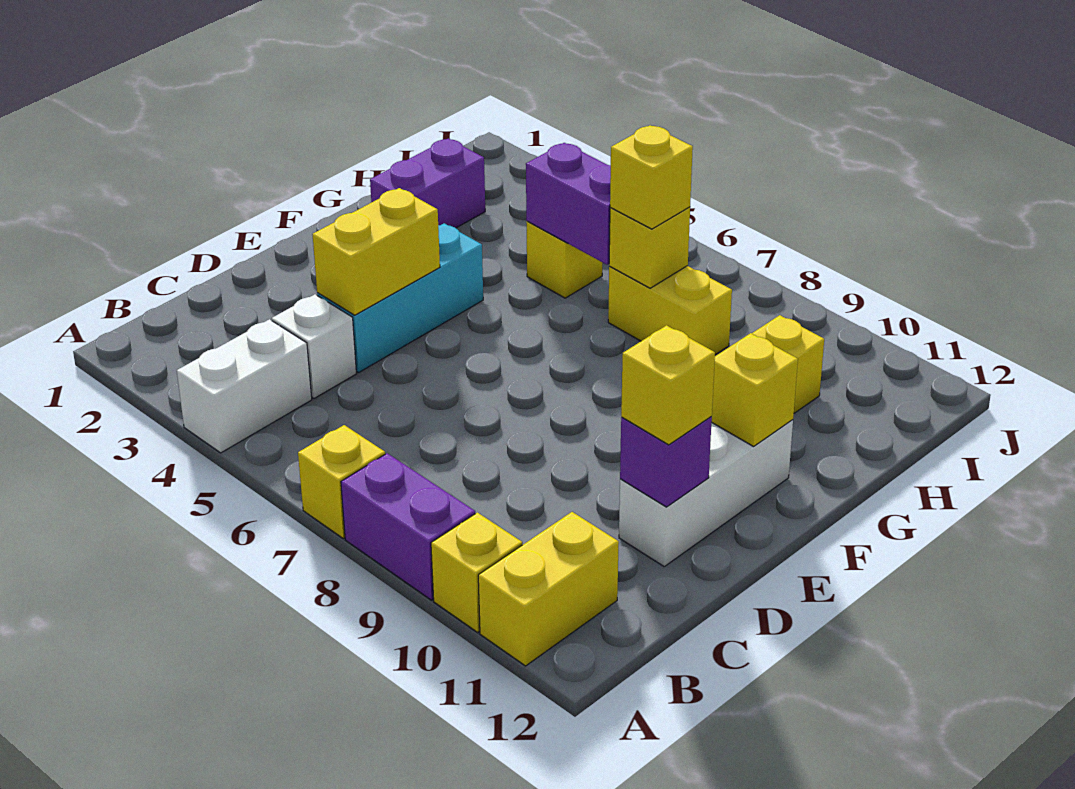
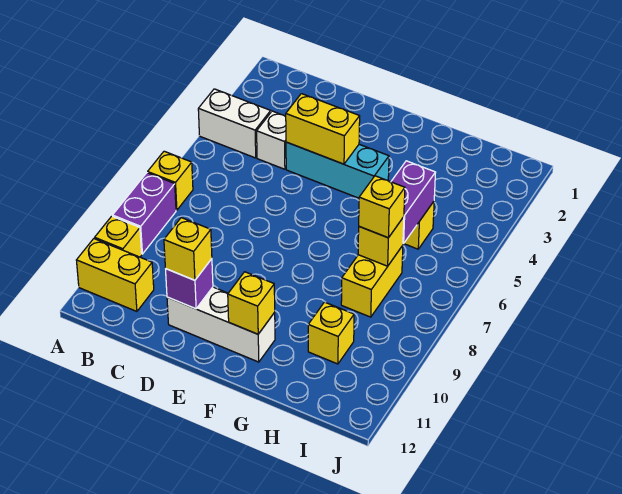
purple 1x2 brick [370,138,485,228] -> none

